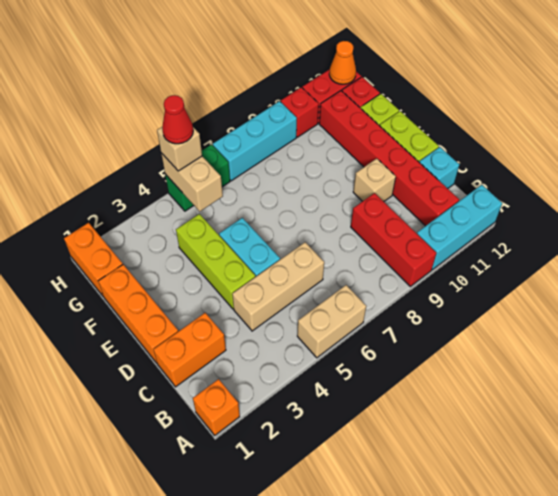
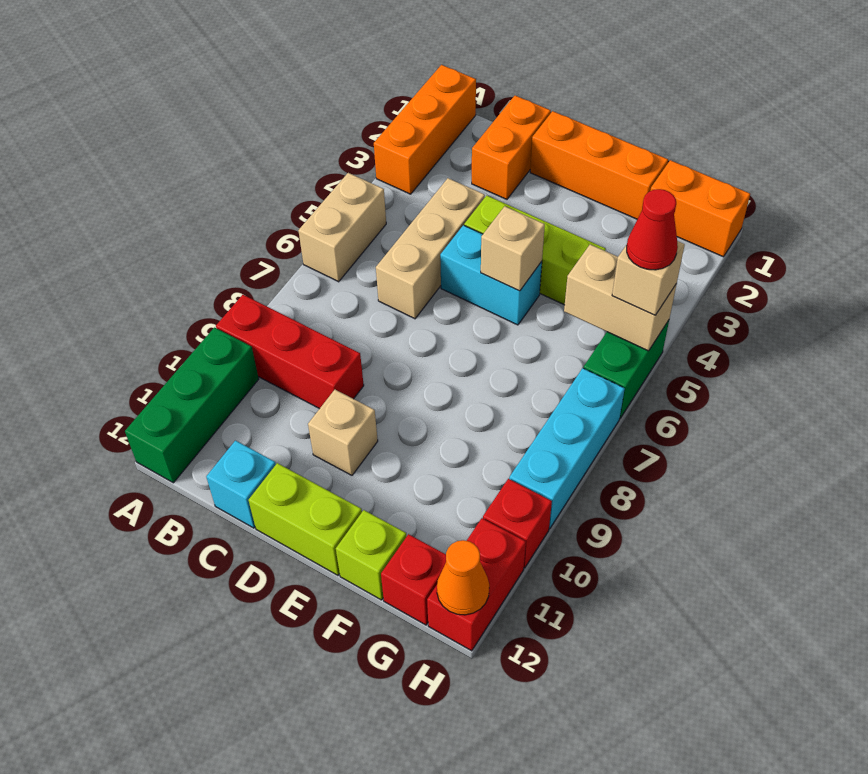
orange 1x1 brick [193,379,240,435] -> orange 1x3 brick [374,65,476,194]
cyan 1x3 brick [417,185,502,270] -> green 1x3 brick [125,328,259,483]
red 1x6 brick [319,91,459,226] -> none
none -> tan 1x1 brick [481,206,545,291]

